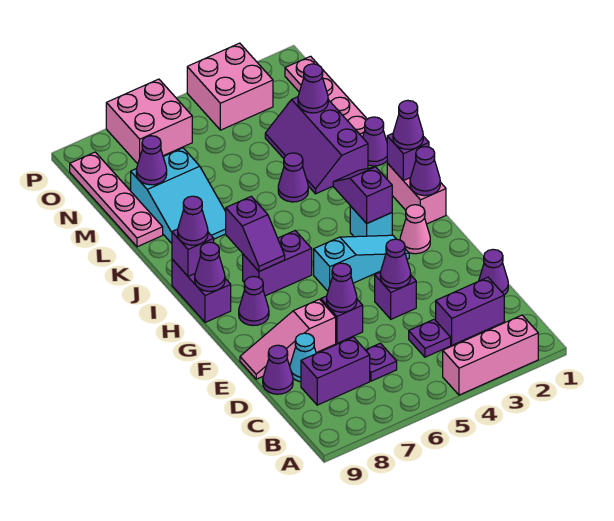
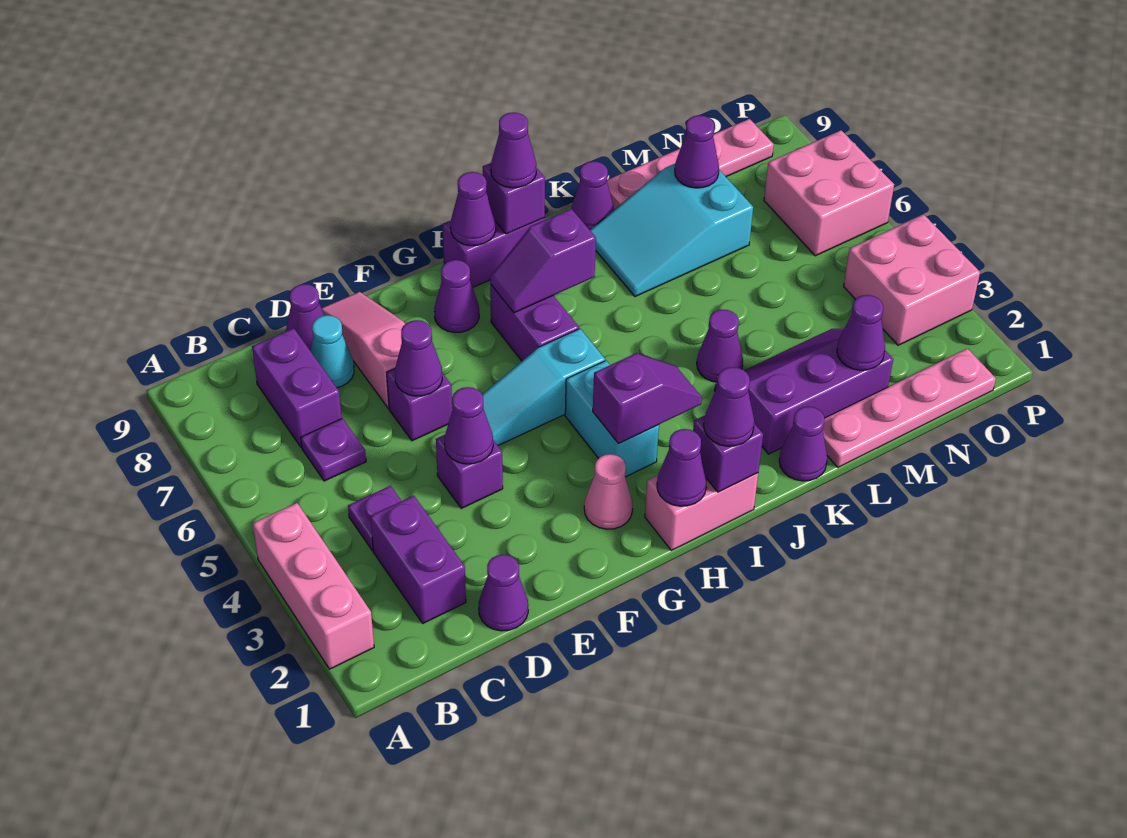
cyan 1x3 slope [314,235,409,291] -> cyan 1x3 slope turned to [482,329,605,446]
cyan 1x1 brick [350,206,392,237] -> cyan 1x2 brick [565,361,659,477]
none -> purple 1x1 cone [571,161,614,230]

